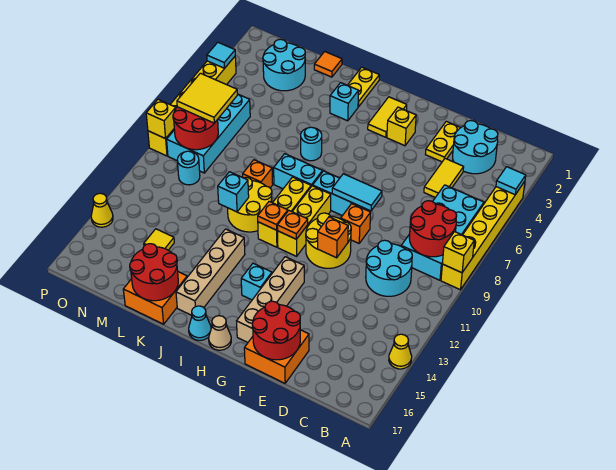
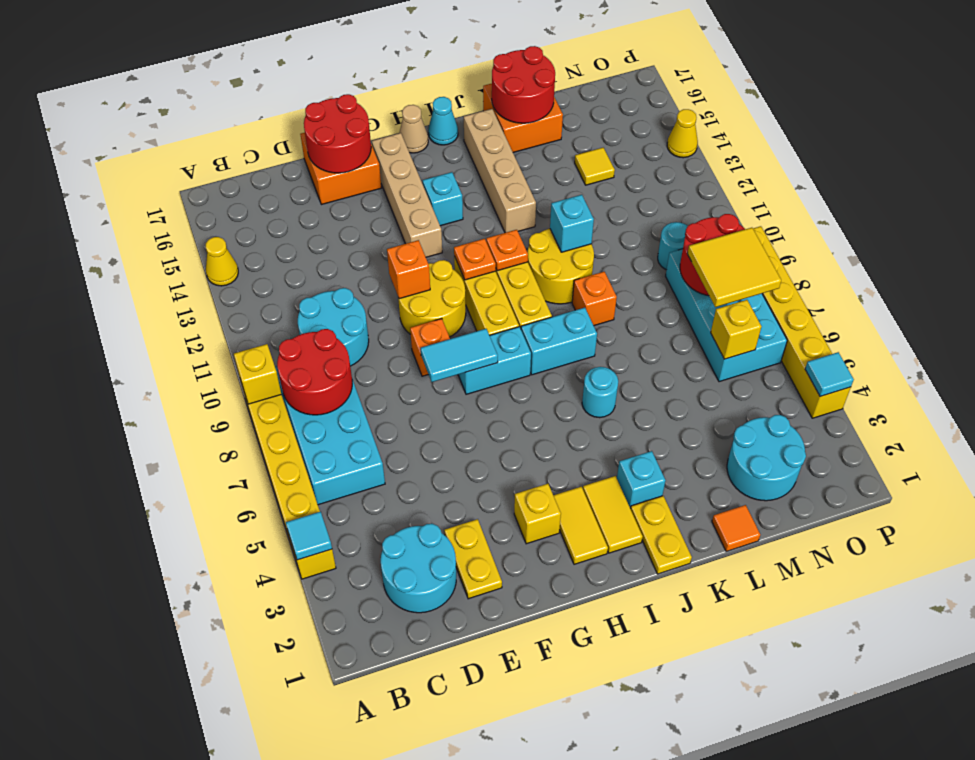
yellow 1x2 tile [424,159,464,197] -> yellow 1x2 tile moved to [583,476,643,553]
yellow 1x1 brick [146,99,176,139] -> yellow 1x1 brick moved to [711,300,761,359]

